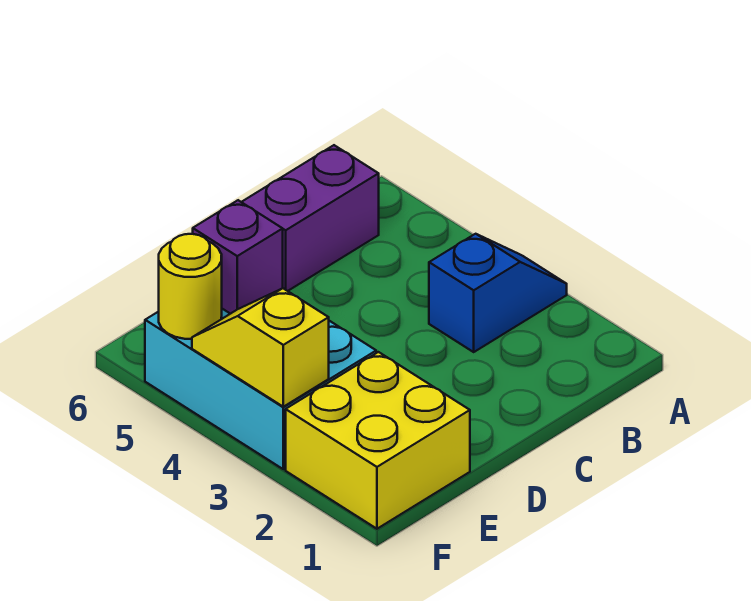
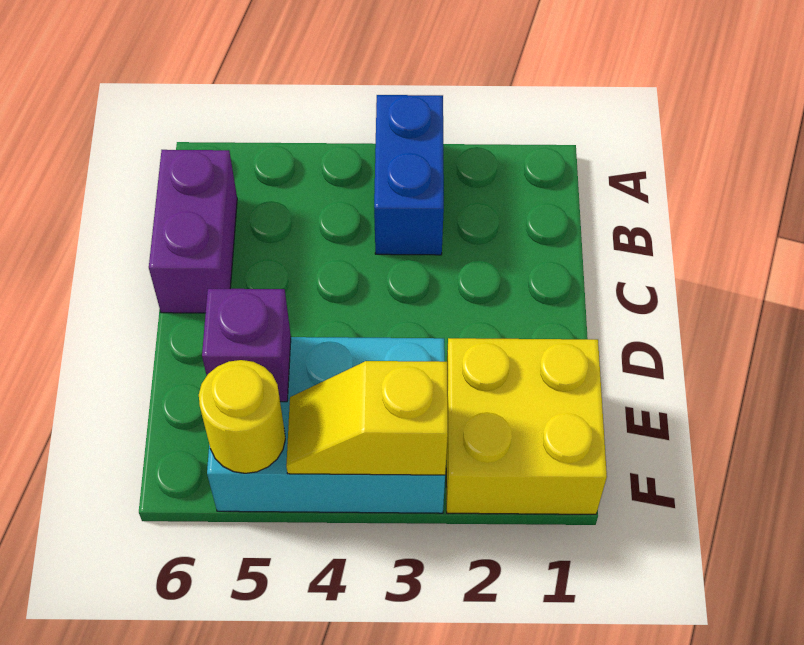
blue 1x2 slope [429,234,567,352] -> blue 1x2 brick [374,95,444,255]

